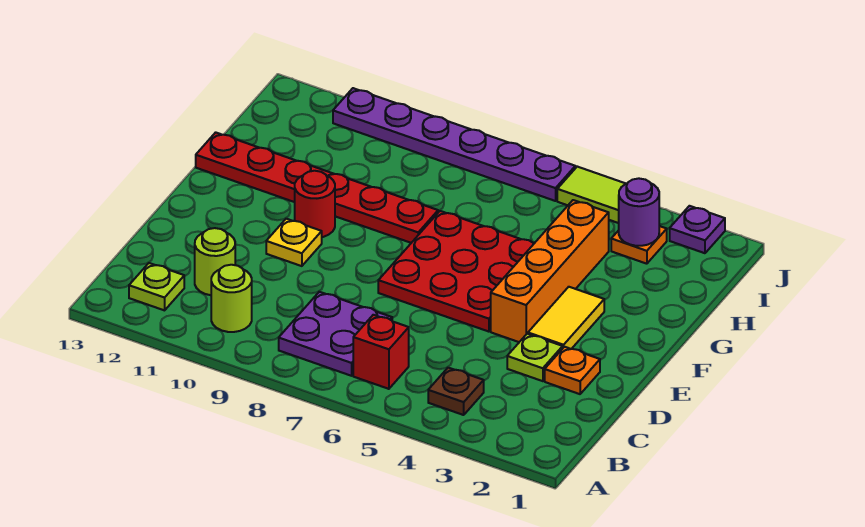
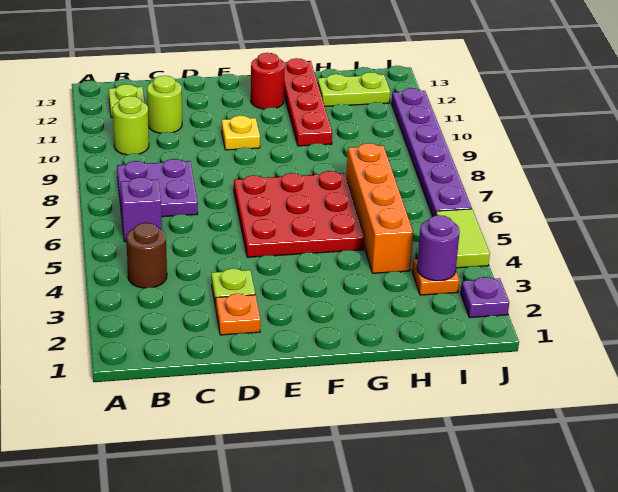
brown 1x1 plate [428,368,484,415] -> brown 1x1 round brick [126,223,167,288]
red 1x1 brick [353,315,409,389] -> purple 1x1 brick [120,177,162,242]
yellow 1x2 tile [528,287,604,349] -> none
orange 1x4 brick [491,200,609,342] -> orange 1x4 brick turned to [346,143,413,273]
red 1x1 round brick [295,171,335,237] -> red 1x1 round brick moved to [251,53,285,109]
red 1x6 plate [196,132,438,243] -> red 1x4 plate [284,58,332,146]
none -> lime 1x2 plate [318,72,390,106]

